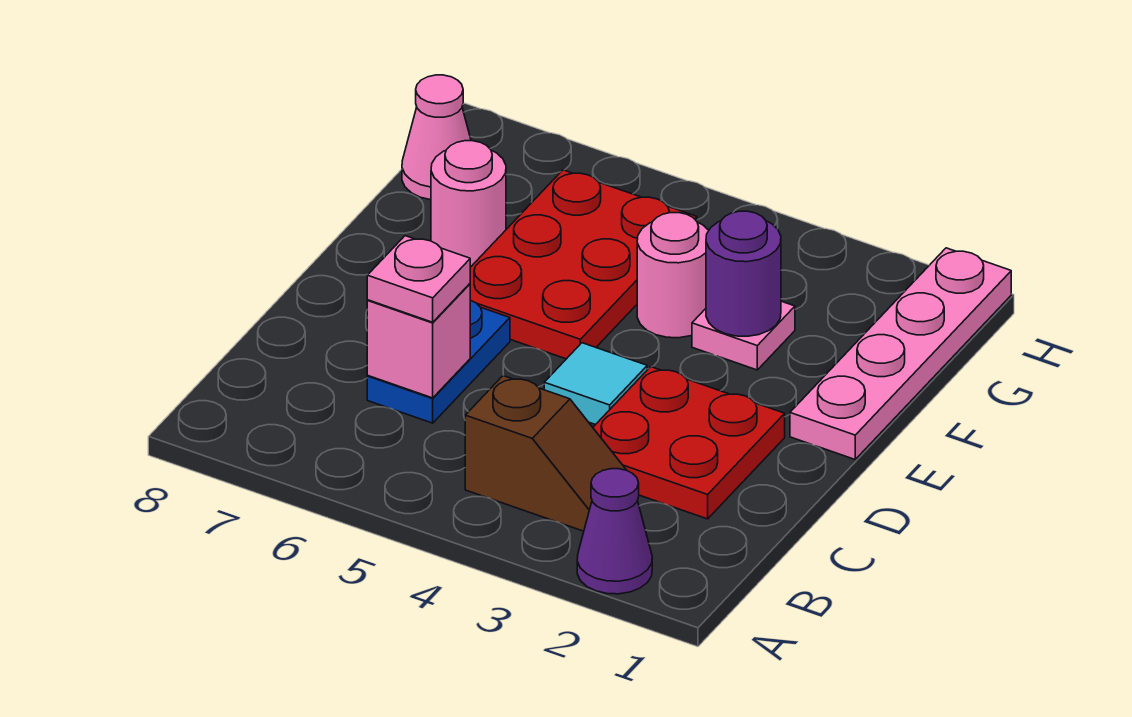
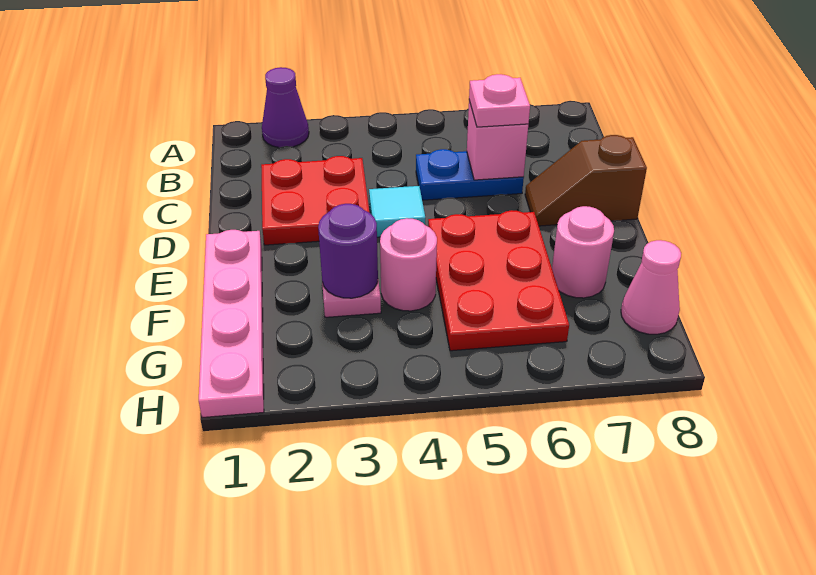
brown 1x2 slope [465,376,626,531] -> brown 1x2 slope moved to [525,135,647,226]
blue 1x2 plate [367,300,510,423] -> blue 1x2 plate turned to [416,149,524,200]

